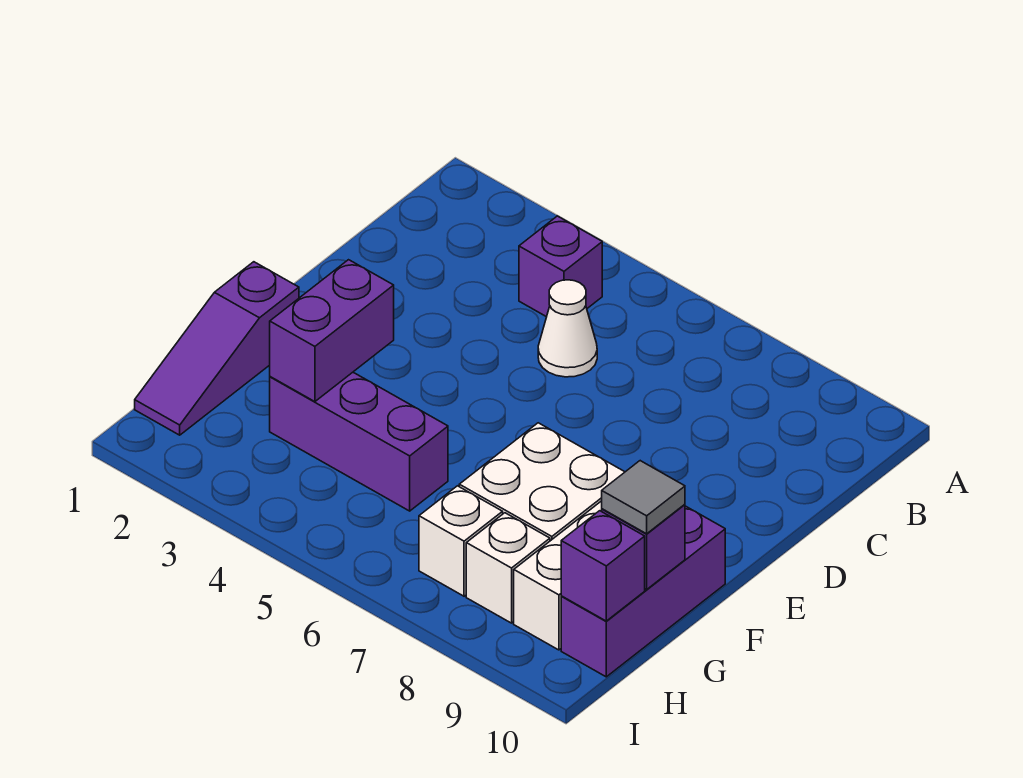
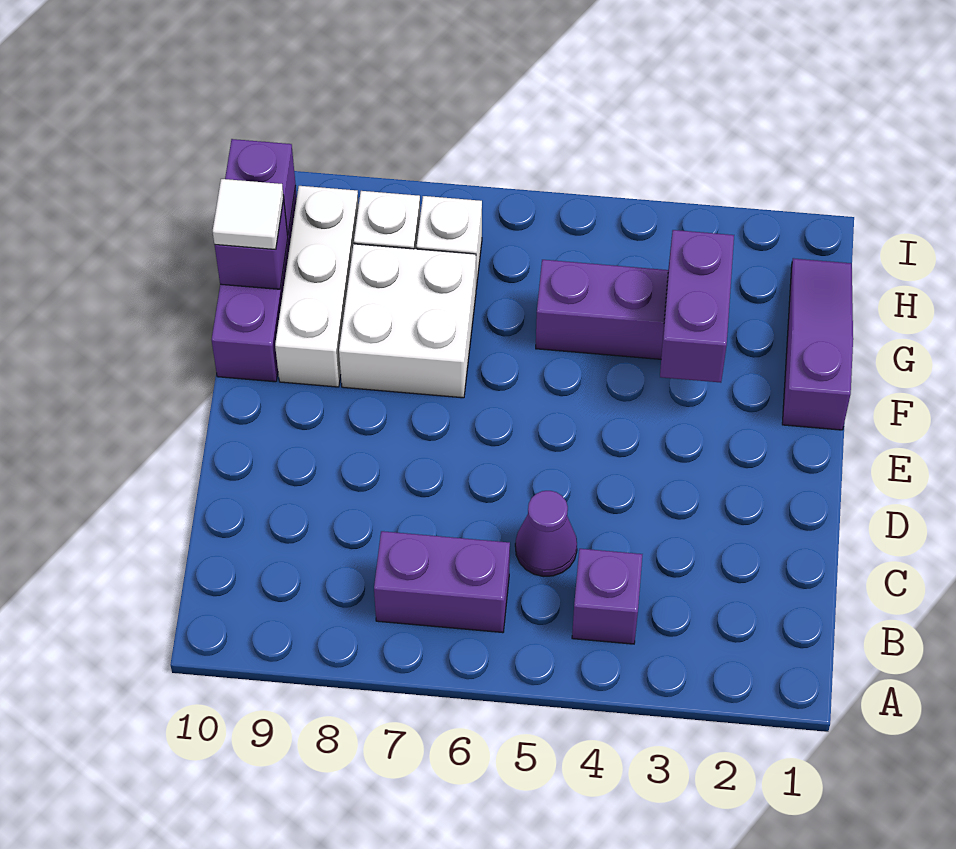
none -> purple 1x2 brick [374,531,510,633]
white 1x1 cone [538,280,597,377] -> purple 1x1 cone [515,491,577,577]
grey 1x1 tile [602,461,685,534] -> white 1x1 tile [213,179,284,250]

